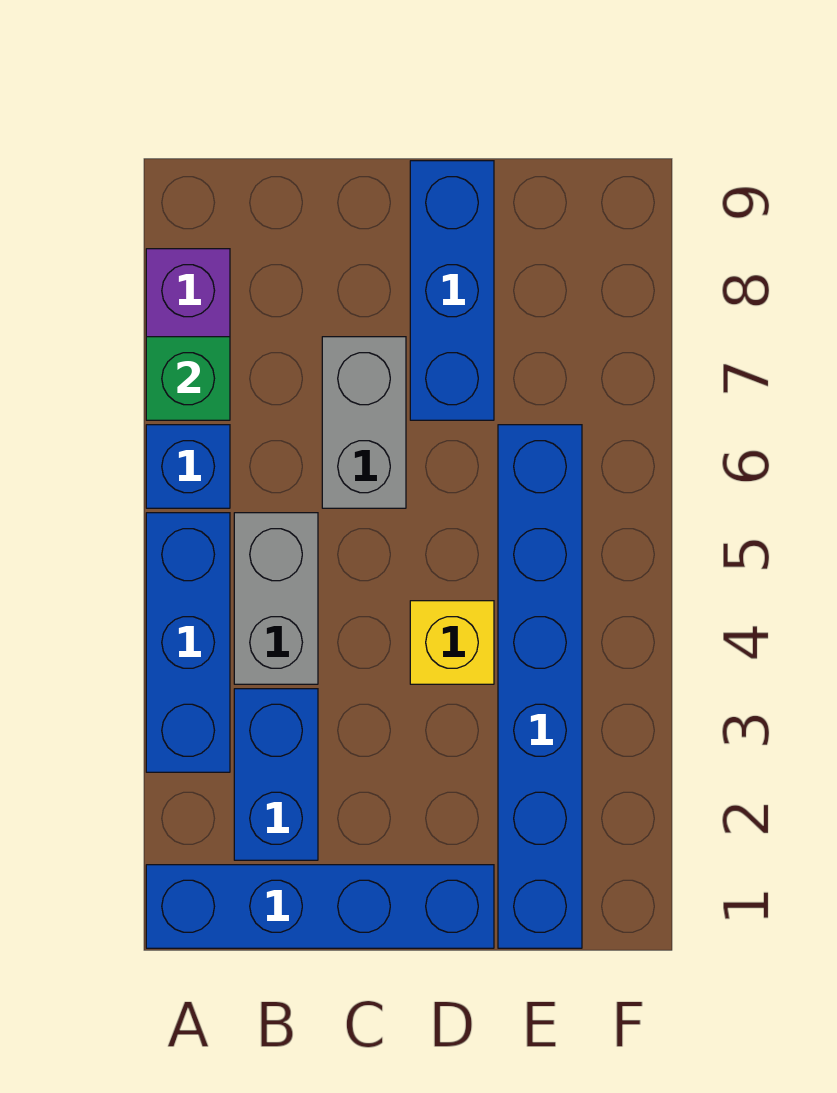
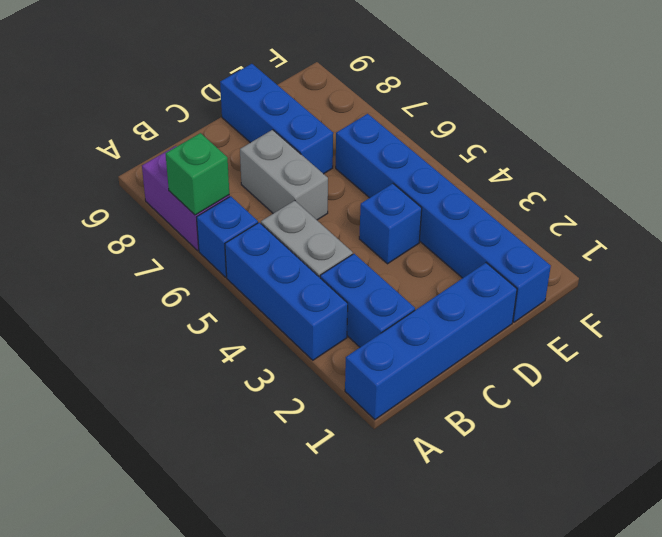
yellow 1x1 brick [410,601,494,684] -> blue 1x1 brick [359,184,422,264]

